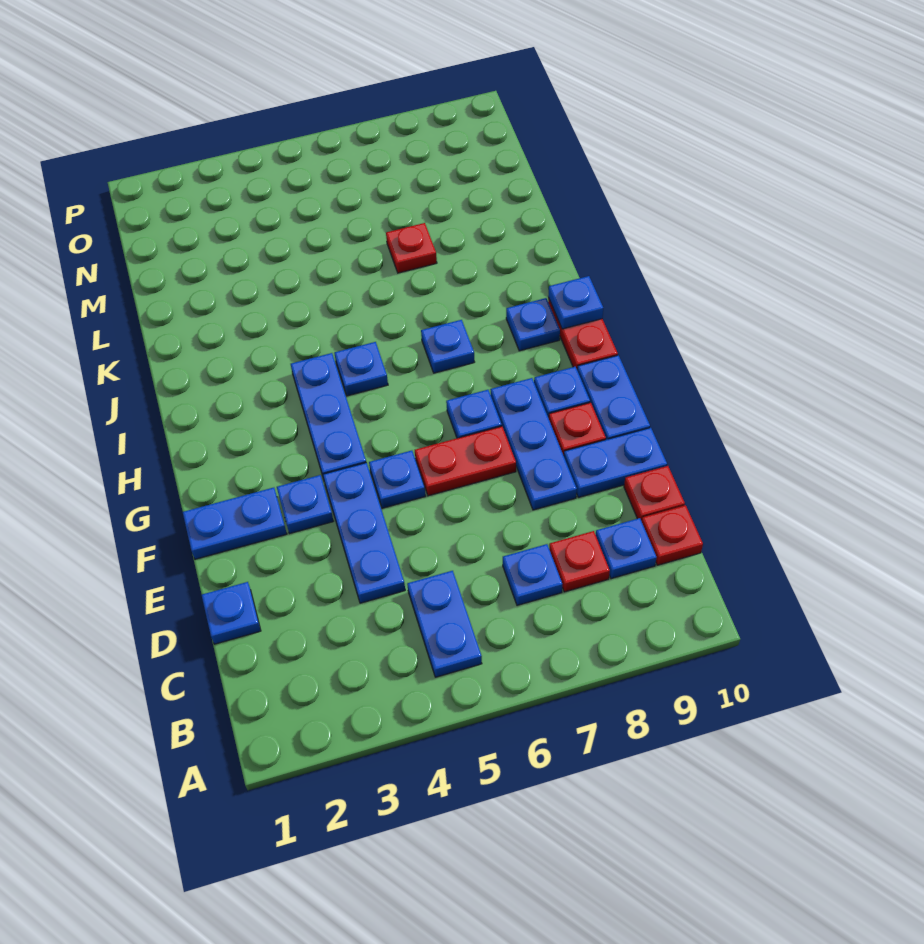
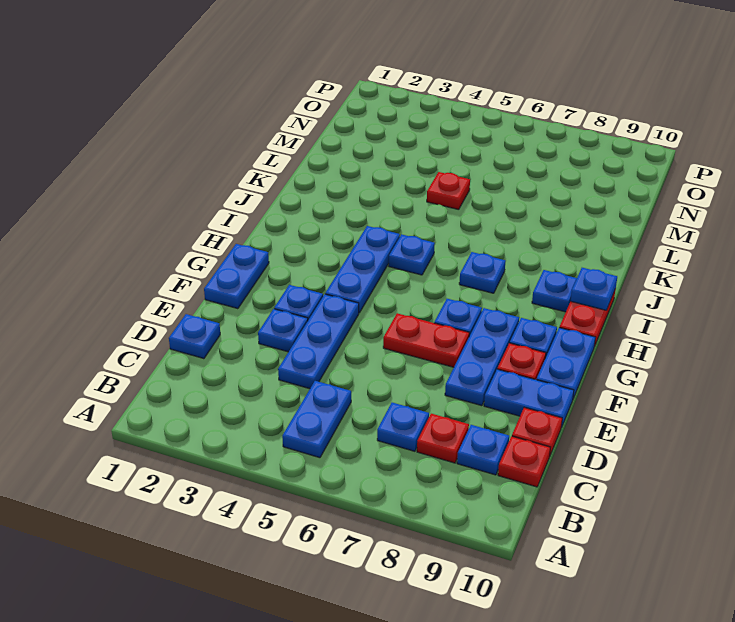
blue 1x2 plate [183,488,287,559] -> blue 1x2 plate turned to [204,244,269,309]
blue 1x1 plate [369,451,425,508] -> blue 1x1 plate moved to [258,309,308,352]
red 1x1 plate [386,223,437,273] -> red 1x1 plate moved to [427,172,470,210]

